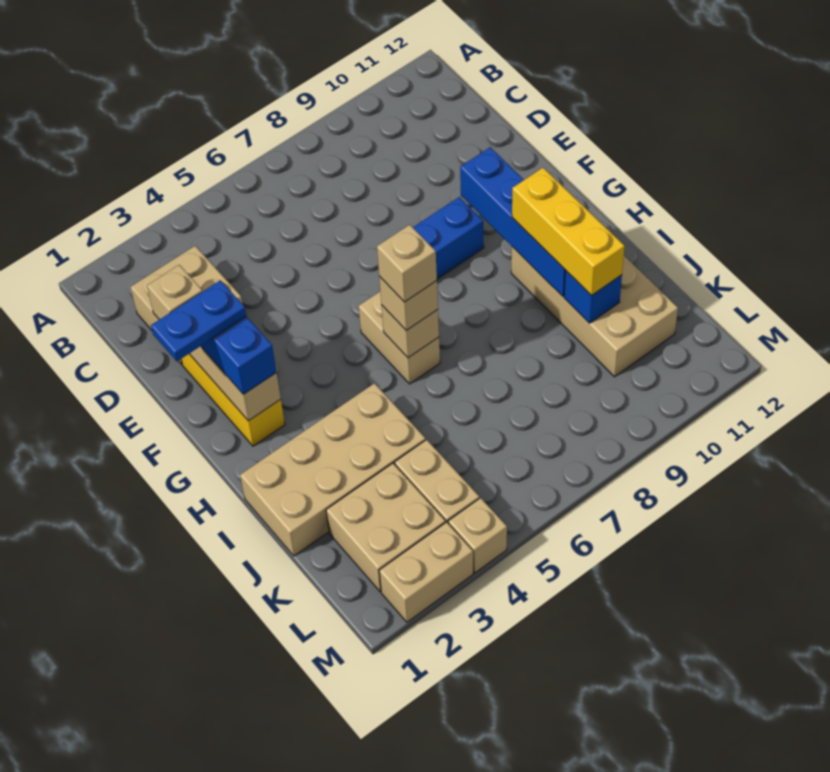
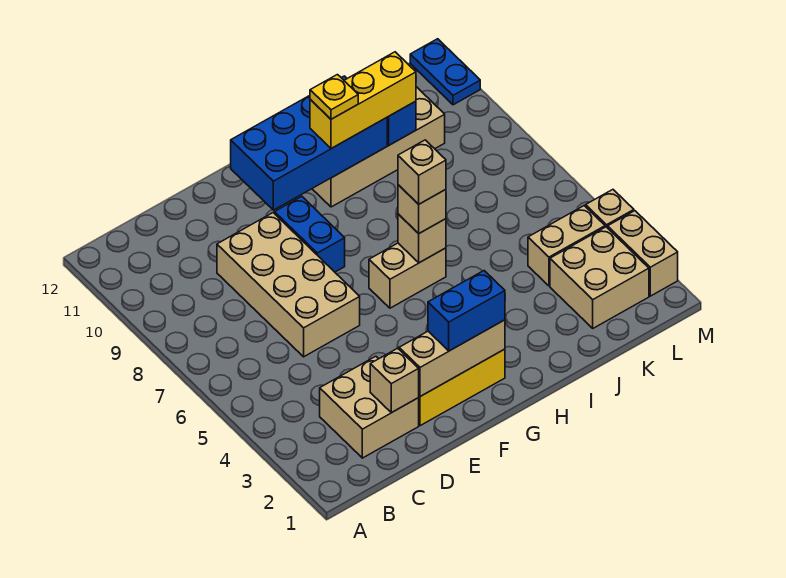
blue 1x2 plate [151,280,246,361] -> blue 1x2 plate moved to [410,39,480,105]
blue 1x4 brick [460,147,565,296] -> blue 2x4 brick [231,76,387,210]
none -> yellow 1x1 plate [310,75,358,119]
tan 2x4 brick [240,383,425,556] -> tan 2x4 brick moved to [217,213,360,357]

